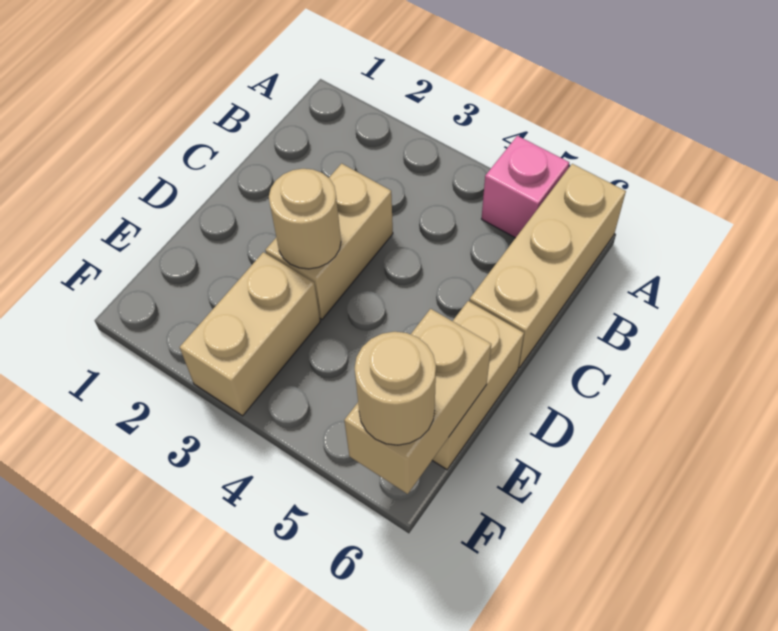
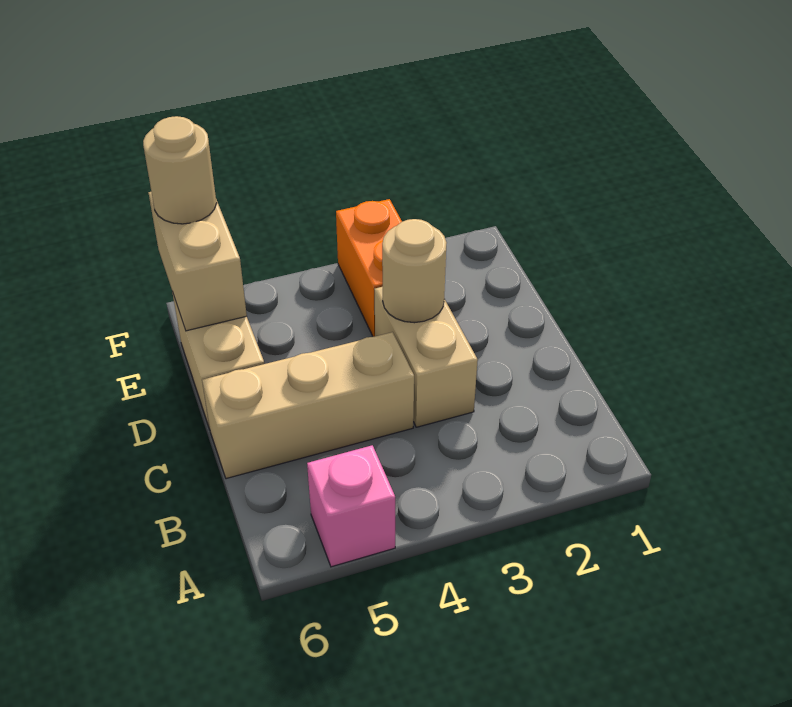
tan 1x3 brick [470,164,626,368] -> tan 1x3 brick turned to [202,332,414,479]
tan 1x2 brick [180,252,320,416] -> orange 1x2 brick [336,199,402,337]

